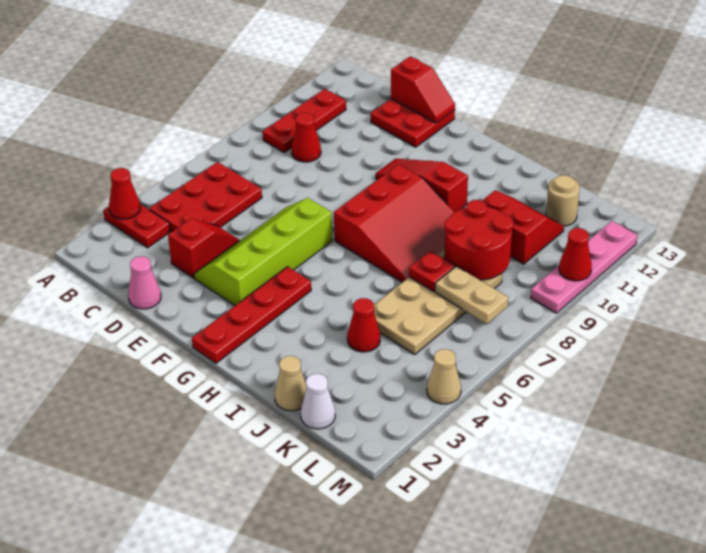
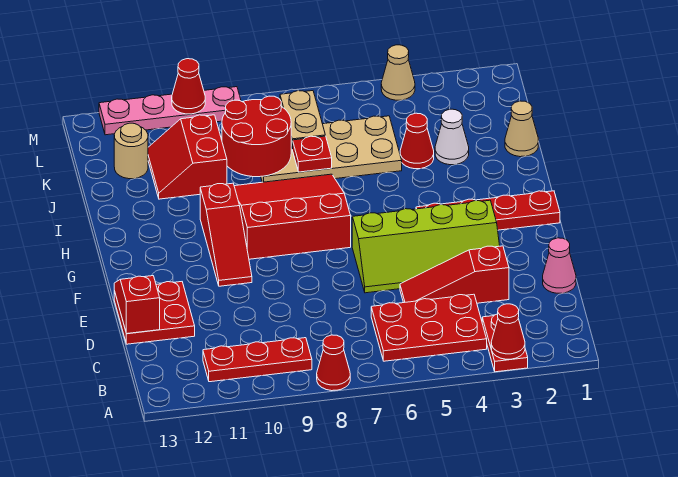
red 1x1 cone [291,113,321,162] -> red 1x1 cone moved to [317,335,350,391]
red 1x2 slope [168,218,239,278] -> red 1x3 slope [400,246,509,303]
white 1x1 cone [301,374,335,429] -> white 1x1 cone moved to [435,109,469,165]

